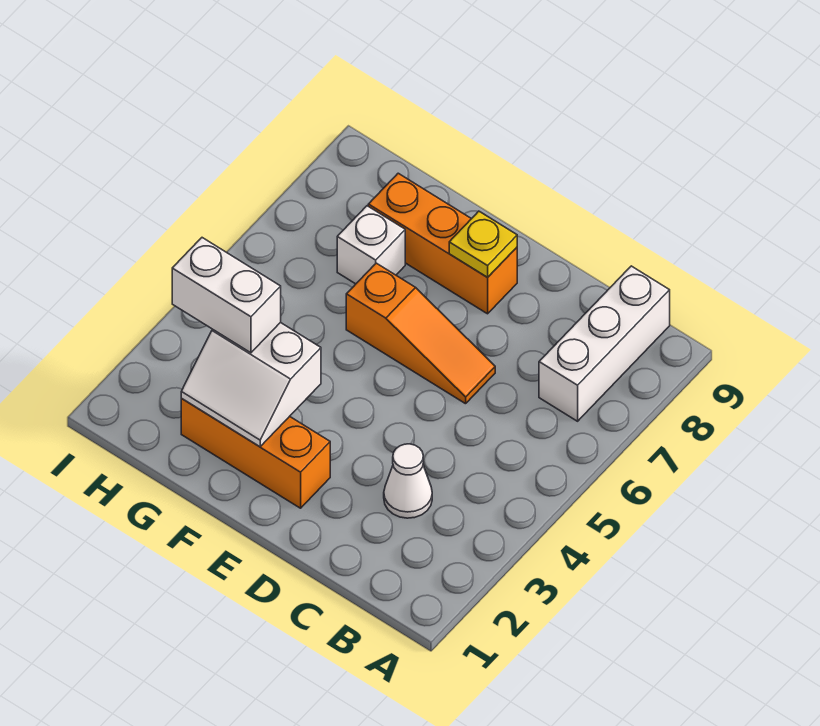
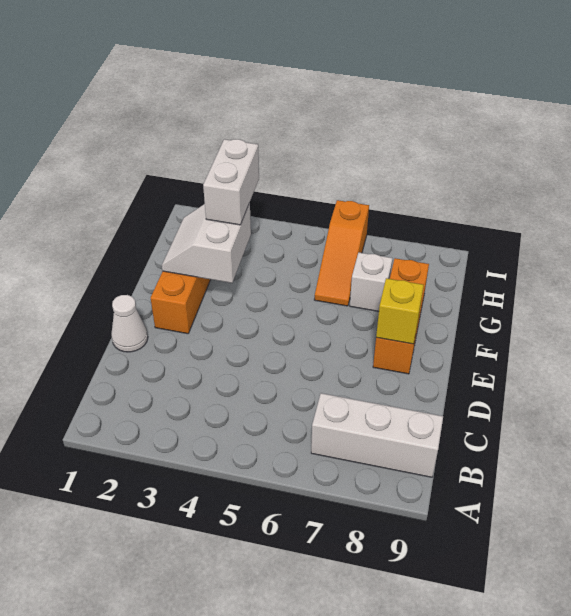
white 1x1 cone [384,444,432,518] -> white 1x1 cone moved to [111,295,148,352]
orange 1x3 slope [346,263,495,404] -> orange 1x3 slope moved to [314,200,369,306]
yellow 1x1 plate [449,211,517,277] -> yellow 1x1 brick [376,278,424,344]

